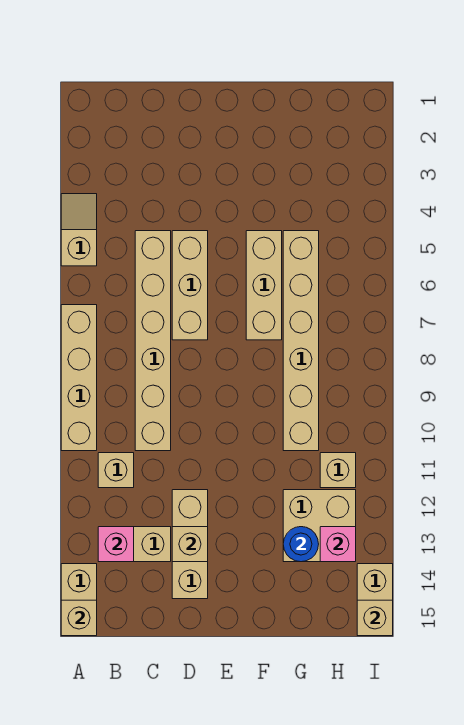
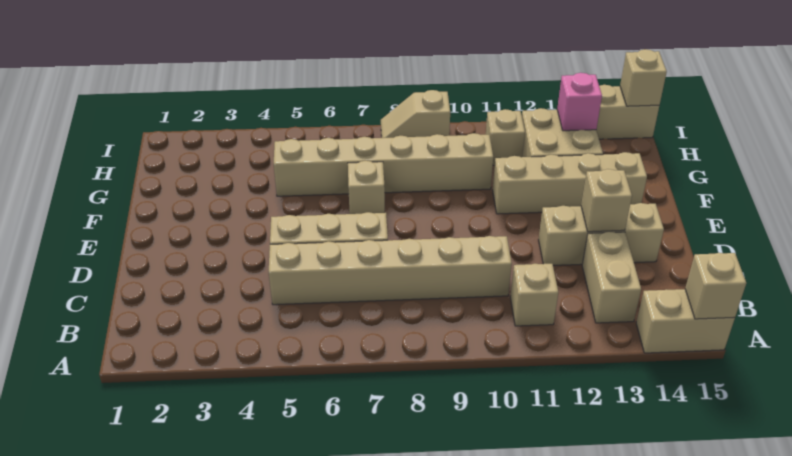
tan 1x2 slope [61,194,97,266] -> tan 1x2 slope moved to [381,90,450,138]
tan 1x4 brick [61,305,97,451] -> tan 1x4 brick moved to [493,152,647,214]
pink 1x1 brick [98,527,134,562] -> none
tan 1x3 brick [246,231,282,340] -> tan 1x1 brick [348,161,385,214]
blue 1x1 round brick [283,527,319,562] -> none

